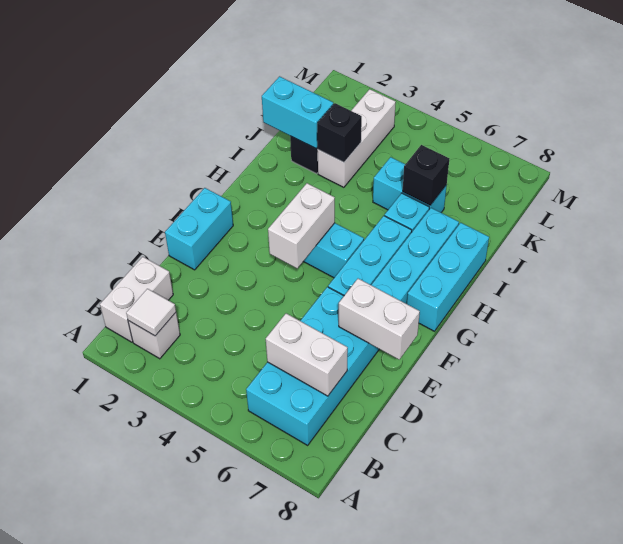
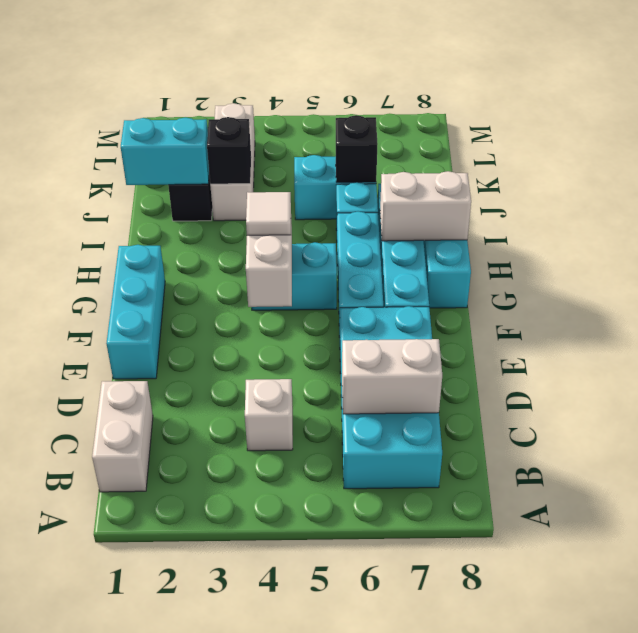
white 1x1 brick [128,313,180,359] -> white 1x1 brick moved to [245,379,293,451]
white 1x1 tile [126,289,176,336] -> white 1x1 tile moved to [246,192,291,235]
cyan 1x2 brick [165,188,233,270] -> cyan 1x3 brick [106,245,165,379]
white 1x2 brick [339,279,420,359] -> white 1x2 brick moved to [380,171,471,241]

